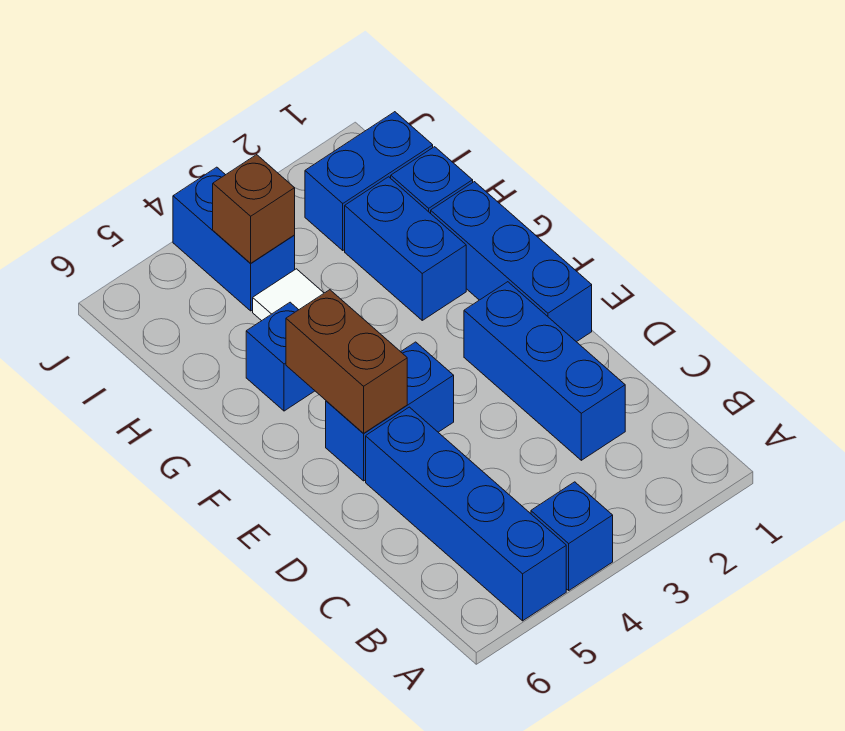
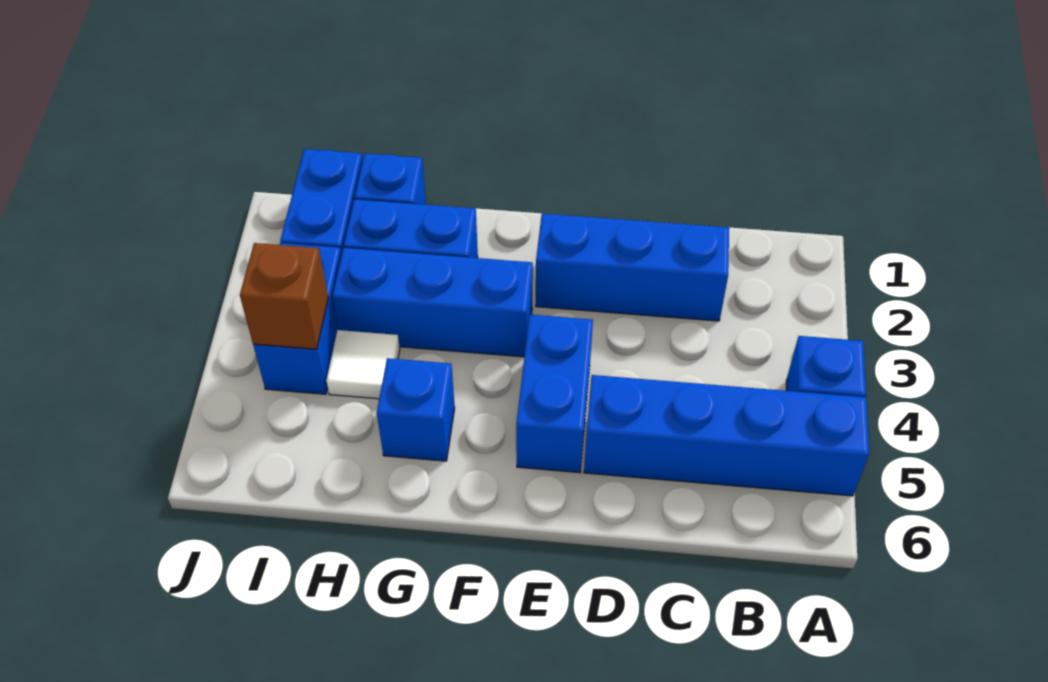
blue 1x3 brick [431,182,592,342] -> blue 1x3 brick moved to [332,248,533,357]
brown 1x2 brick [286,290,407,433] -> none
blue 1x2 brick [173,167,295,311] -> blue 1x2 brick turned to [253,243,341,394]

